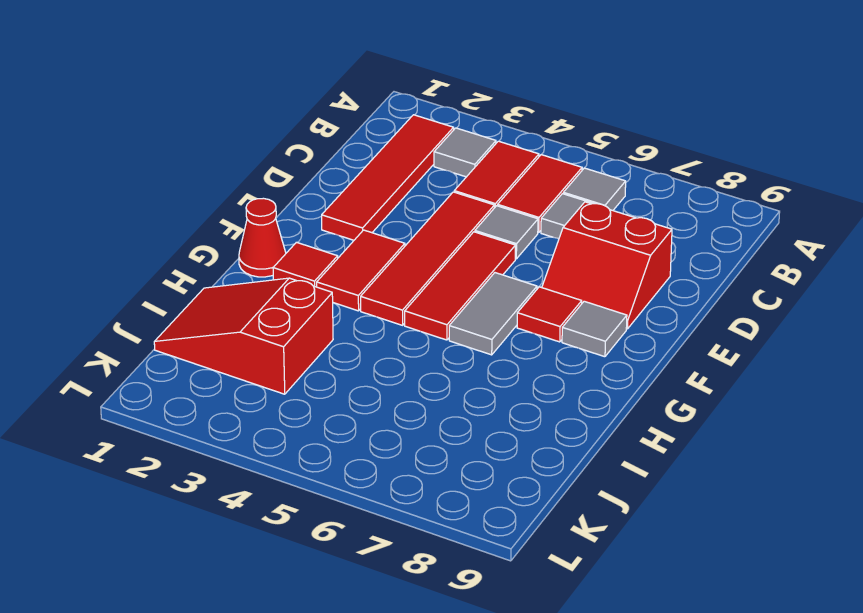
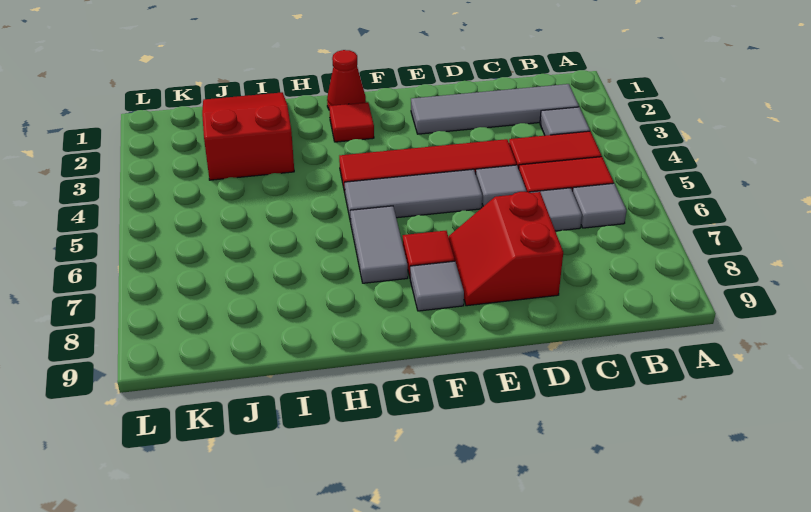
red 1x4 tile [322,115,454,240] -> grey 1x4 tile [411,84,579,134]
red 1x3 tile [405,232,516,340] -> grey 1x3 tile [345,169,482,222]
red 1x2 tile [317,230,405,311] -> none
grey 1x2 tile [449,273,537,355] -> grey 1x2 tile turned to [350,206,408,283]

